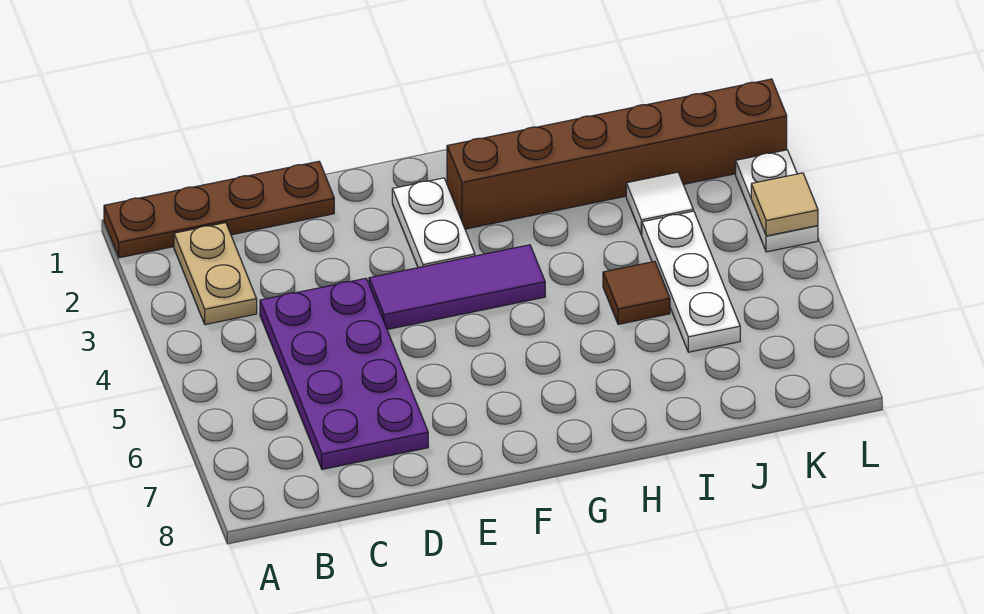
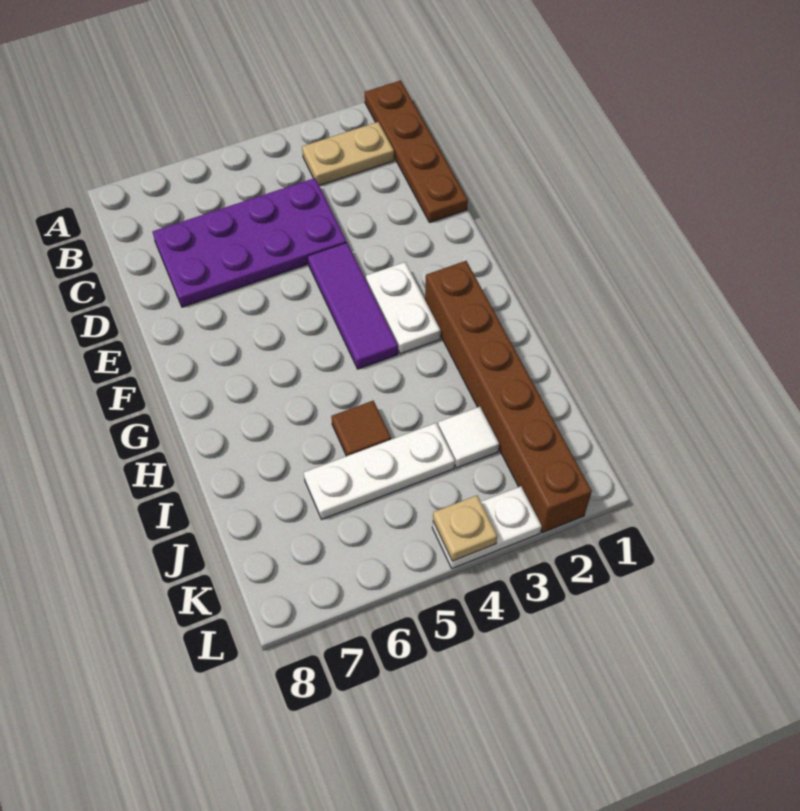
white 1x2 plate [392,178,475,268] -> white 1x2 plate turned to [366,262,441,354]
tan 1x1 tile [751,173,818,236] -> tan 1x1 plate [433,495,498,561]

